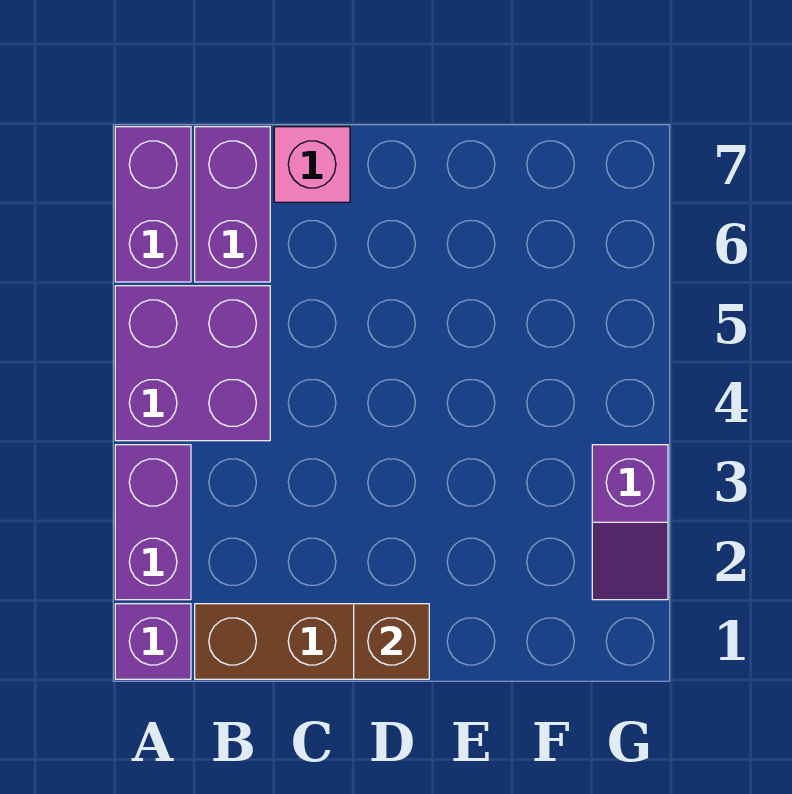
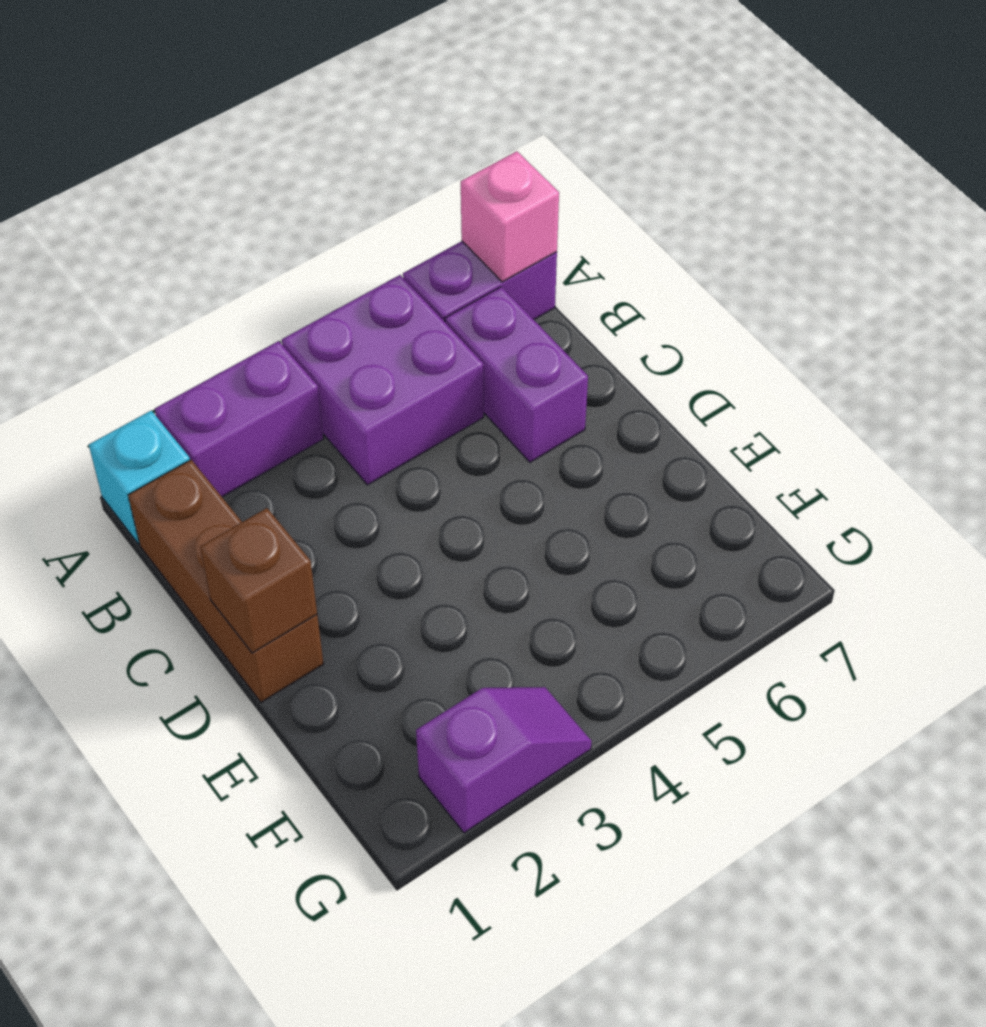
purple 1x1 brick [115,604,191,679] -> cyan 1x1 brick [89,411,190,544]
purple 1x2 brick [195,127,270,282] -> purple 1x2 brick turned to [445,287,588,462]
pink 1x1 brick [274,127,350,202] -> pink 1x1 brick moved to [461,151,559,282]
purple 1x2 slope [592,445,668,600] -> purple 1x2 slope turned to [416,687,592,833]

